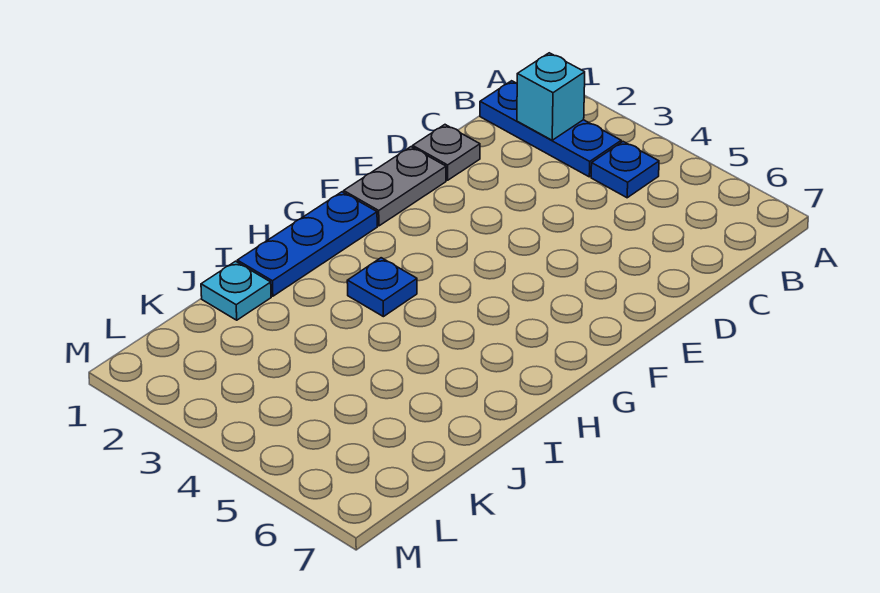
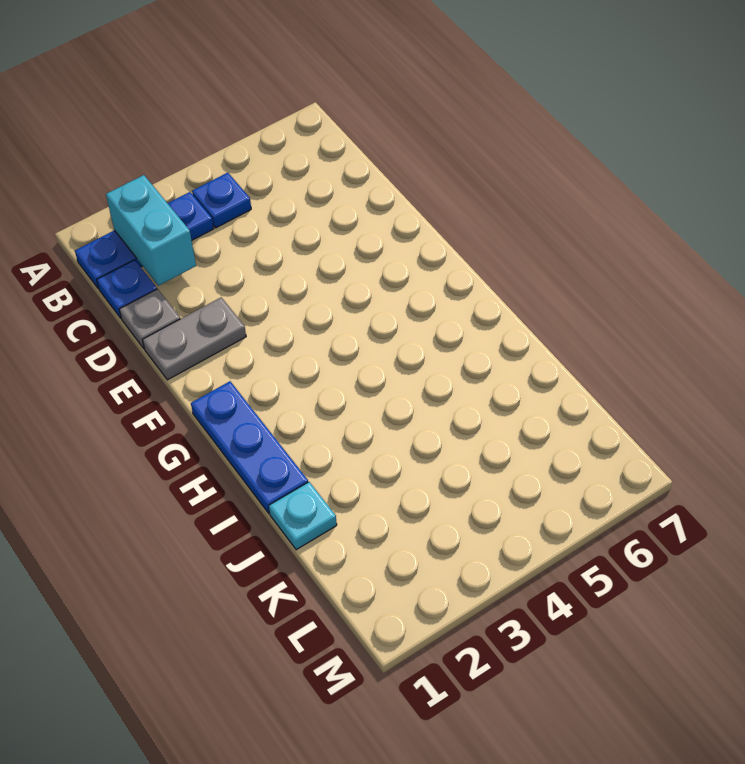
cyan 1x1 brick [517,53,585,140] -> cyan 1x2 brick [106,175,196,286]
grey 1x2 plate [344,147,446,226] -> grey 1x2 plate turned to [143,297,246,380]
blue 1x1 plate [347,258,417,317] -> blue 1x1 plate moved to [97,260,157,318]

